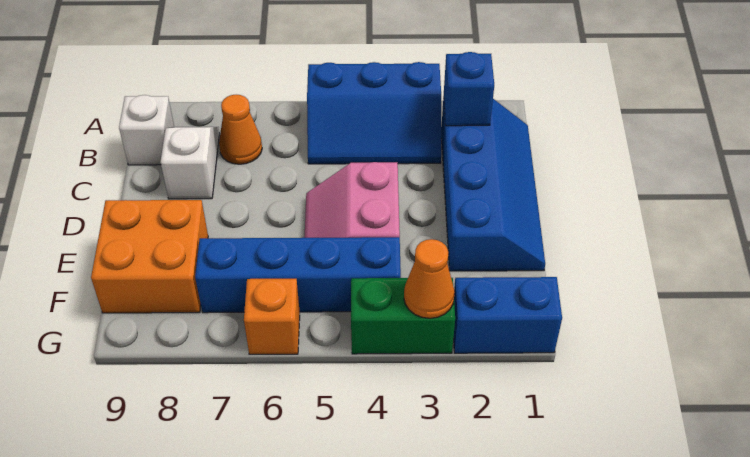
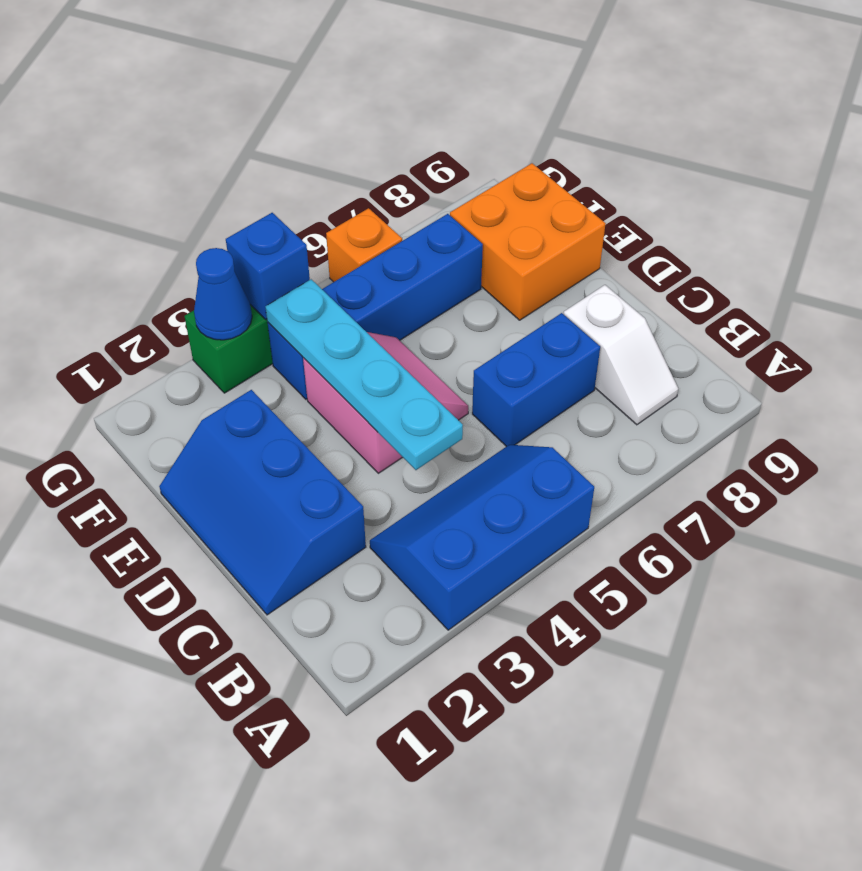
blue 2x4 slope [441,96,545,271] -> blue 2x3 slope [159,390,366,615]
blue 1x1 brick [444,52,494,126] -> blue 1x1 brick moved to [226,213,310,319]
orange 1x1 cone [219,95,262,164] -> none
white 1x1 brick [119,95,174,165] -> none
none -> cyan 1x4 plate [266,279,463,470]
blue 1x2 brick [454,277,562,353] -> blue 1x2 brick moved to [472,313,600,447]
orange 1x1 cone [404,239,455,318] -> blue 1x1 cone [194,248,252,340]

